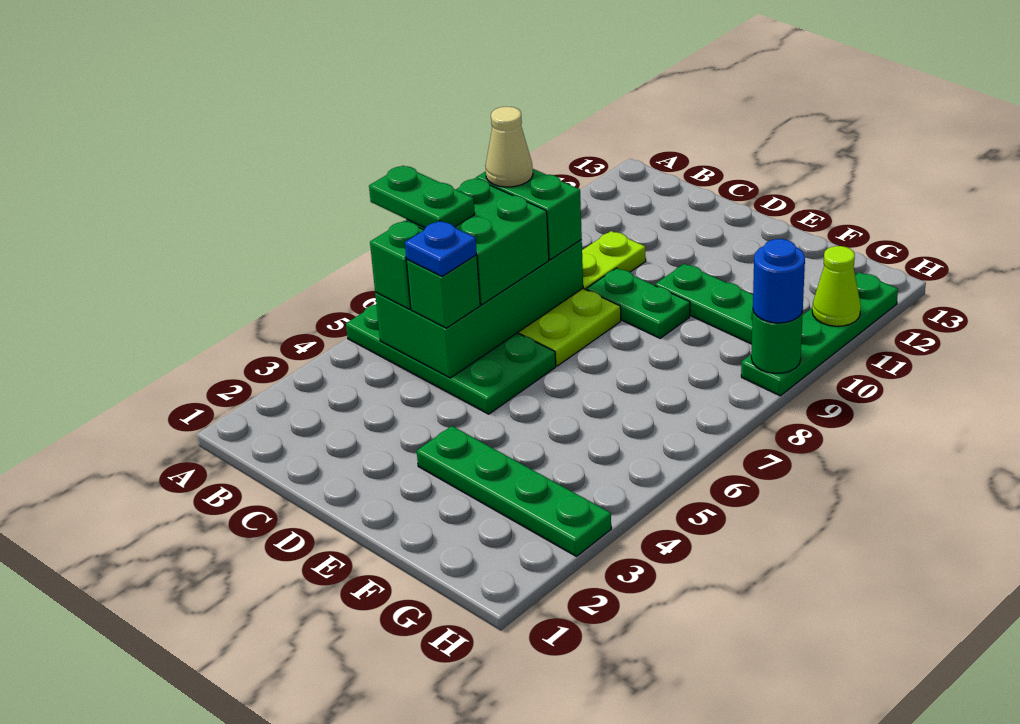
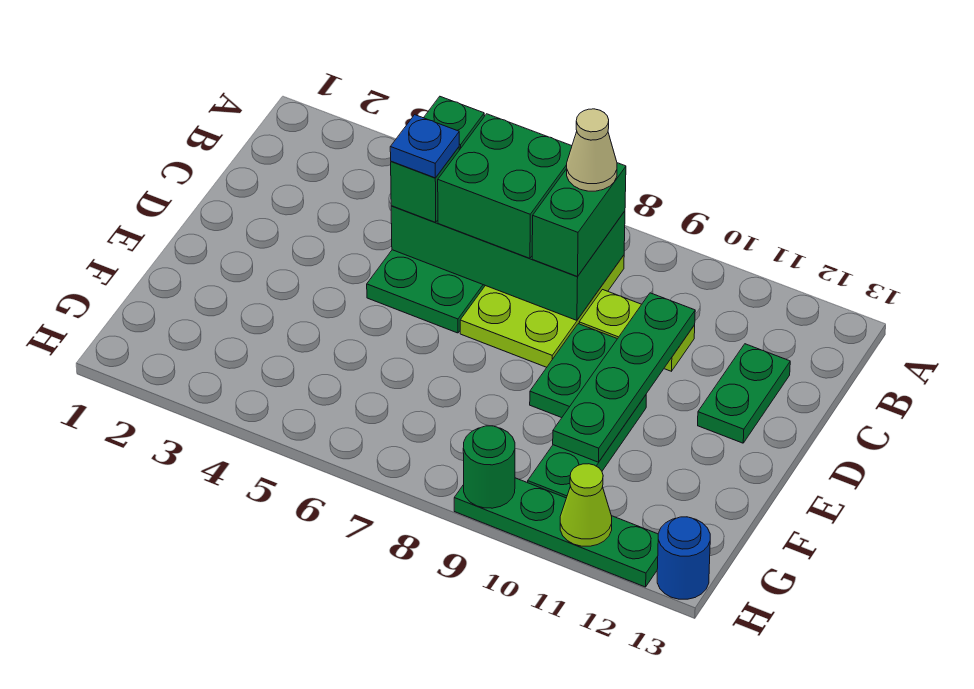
green 1x2 plate [369,166,475,228] -> green 1x2 plate moved to [698,344,790,443]
green 1x4 plate [417,426,611,556] -> green 1x4 plate moved to [553,293,695,462]
blue 1x1 round brick [753,239,805,323] -> blue 1x1 round brick moved to [657,517,710,599]

